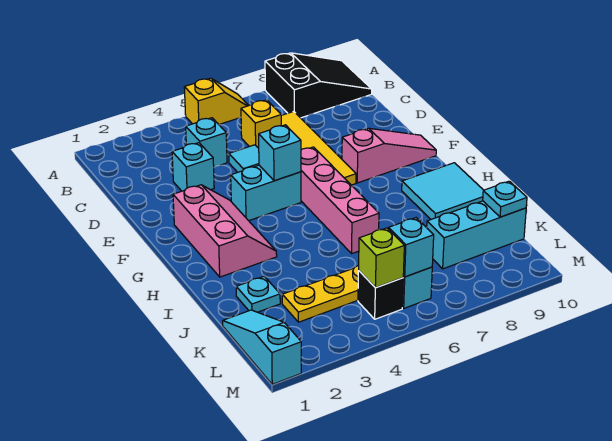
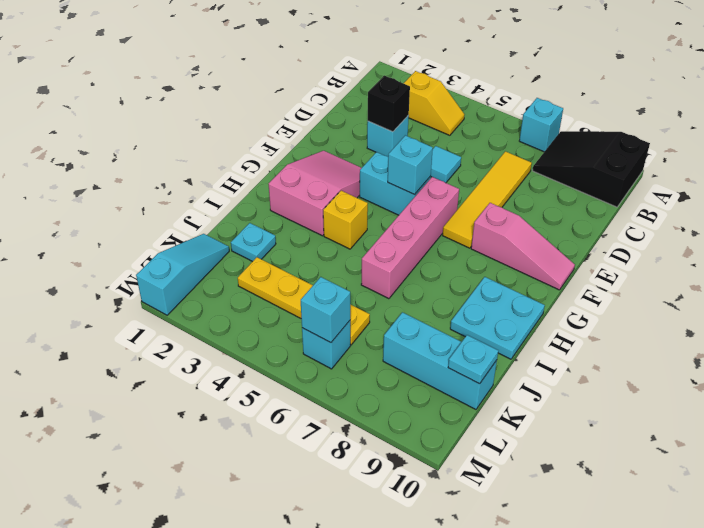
yellow 1x2 slope [184,78,249,125] -> yellow 1x2 slope moved to [404,71,464,135]
black 2x3 slope [265,53,372,118] -> black 2x3 slope turned to [533,131,650,207]
cyan 1x1 brick [186,118,227,167] -> cyan 1x1 brick moved to [519,98,563,152]
yellow 1x1 brick [241,100,281,148] -> yellow 1x1 brick moved to [323,191,368,249]
pink 2x3 slope [173,185,277,277] -> pink 2x3 slope turned to [269,151,361,236]
cyan 2x2 tile [402,163,484,219] -> cyan 2x2 plate [450,277,545,359]
black 1x1 brick [358,271,403,319] -> black 1x1 brick moved to [368,76,410,132]
lime 1x1 brick [359,228,404,288] -> none

